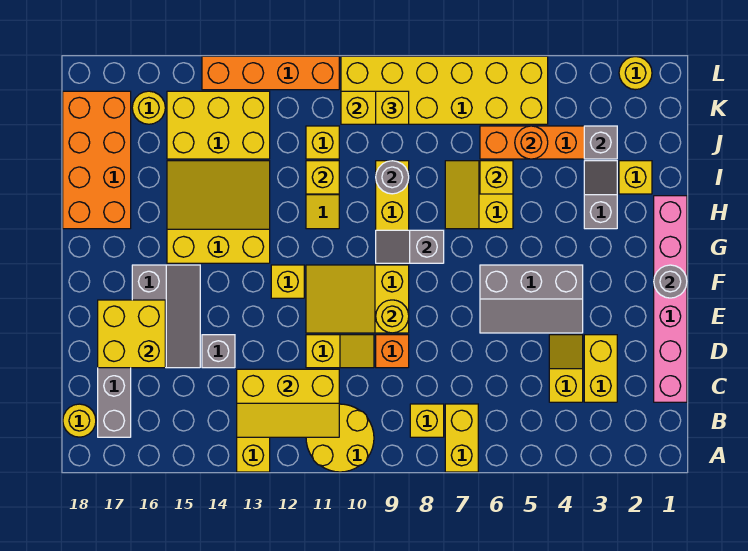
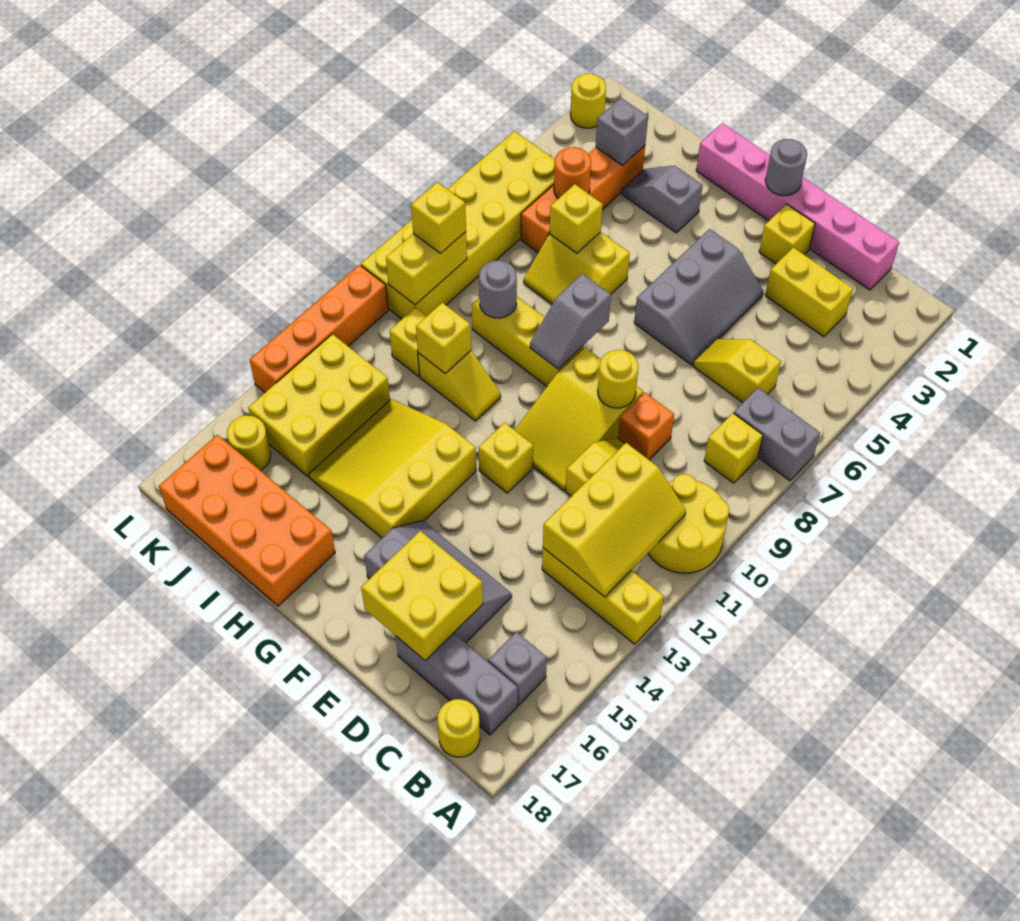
yellow 1x2 brick [445,404,478,472] -> grey 1x2 brick [734,388,820,481]
yellow 1x2 slope [549,335,583,402] -> yellow 1x2 slope moved to [693,339,781,403]
grey 1x1 brick [202,335,235,368] -> grey 1x1 brick moved to [488,632,547,705]
yellow 1x1 brick [619,161,652,194] -> yellow 1x1 brick moved to [759,204,815,264]

